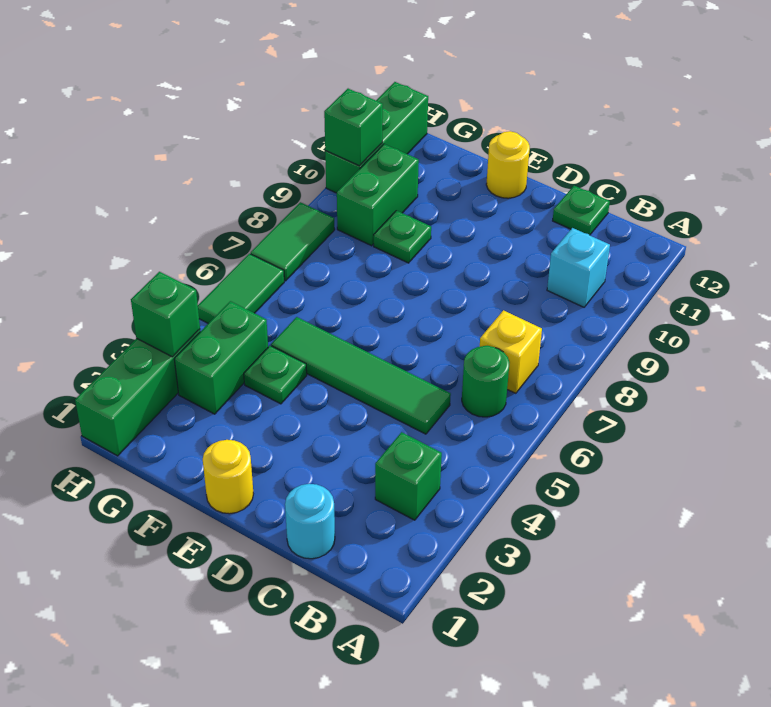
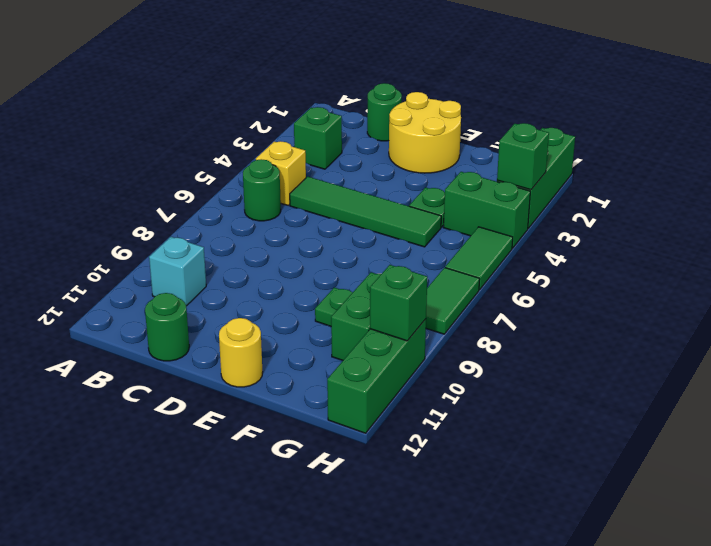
yellow 1x1 brick [480,310,542,393] -> yellow 1x1 brick moved to [256,141,306,205]
cyan 1x1 round brick [285,484,335,559] -> green 1x1 round brick [367,83,402,141]
green 1x1 plate [553,186,610,235] -> green 1x1 round brick [145,293,189,361]
yellow 1x1 round brick [203,440,253,514] -> yellow 2x2 round brick [389,92,461,173]
green 1x2 brick [174,301,268,414] -> green 1x2 brick turned to [443,172,530,248]

